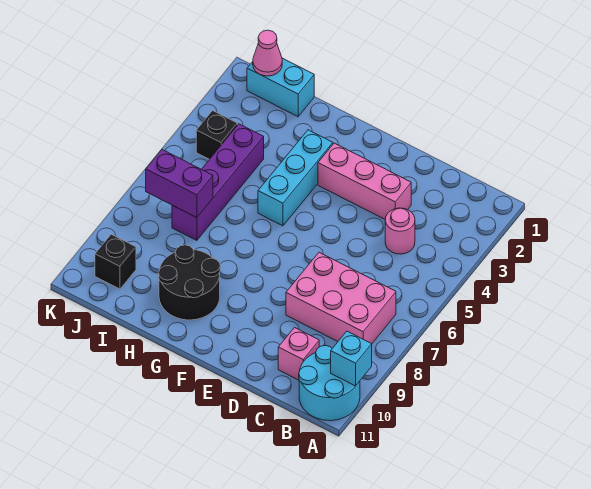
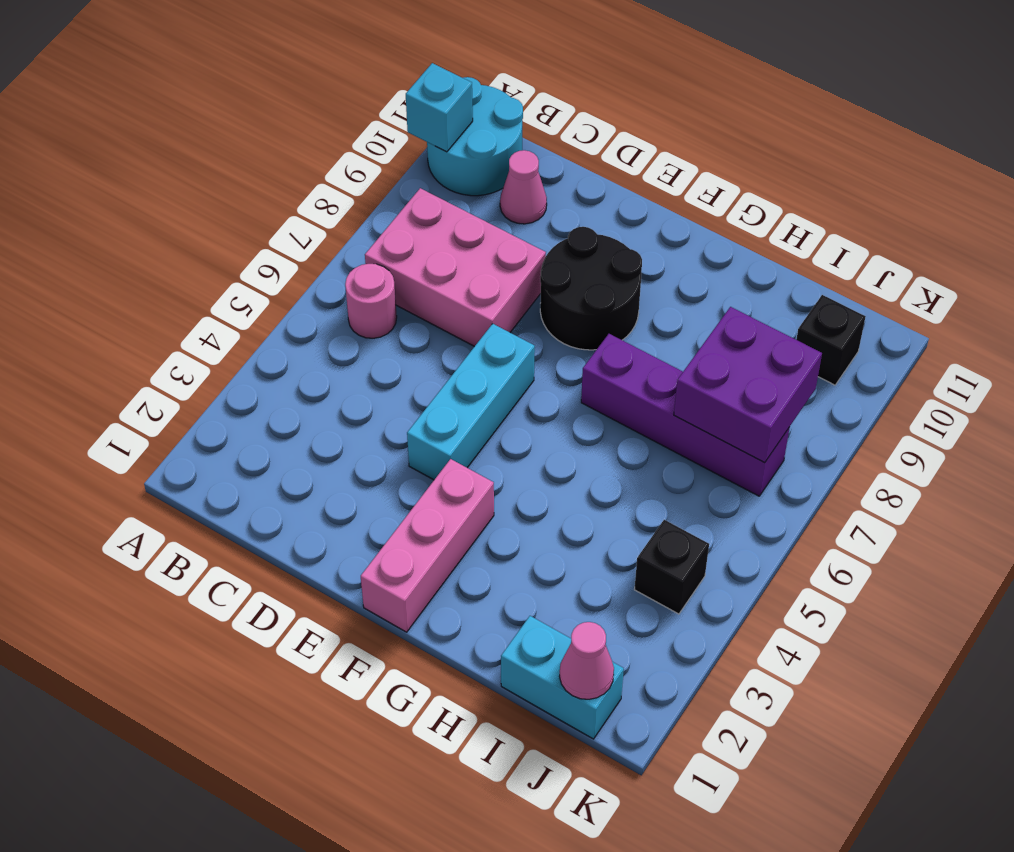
pink 1x1 round brick [385,208,415,254] -> pink 1x1 round brick moved to [345,264,397,338]
pink 1x1 brick [278,328,319,380] -> pink 1x1 cone [500,150,547,224]
pink 1x3 brick [318,143,411,219] -> pink 1x3 brick turned to [361,459,494,632]
cyan 1x3 brick [258,130,333,226] -> cyan 1x3 brick moved to [407,324,535,480]
black 2x2 round brick [159,245,220,320] -> black 2x2 round brick moved to [540,227,642,350]
purple 1x4 brick [172,124,264,241] -> purple 1x4 brick turned to [581,334,790,496]
purple 1x2 brick [146,150,213,218] -> purple 2x2 brick [674,307,822,463]

